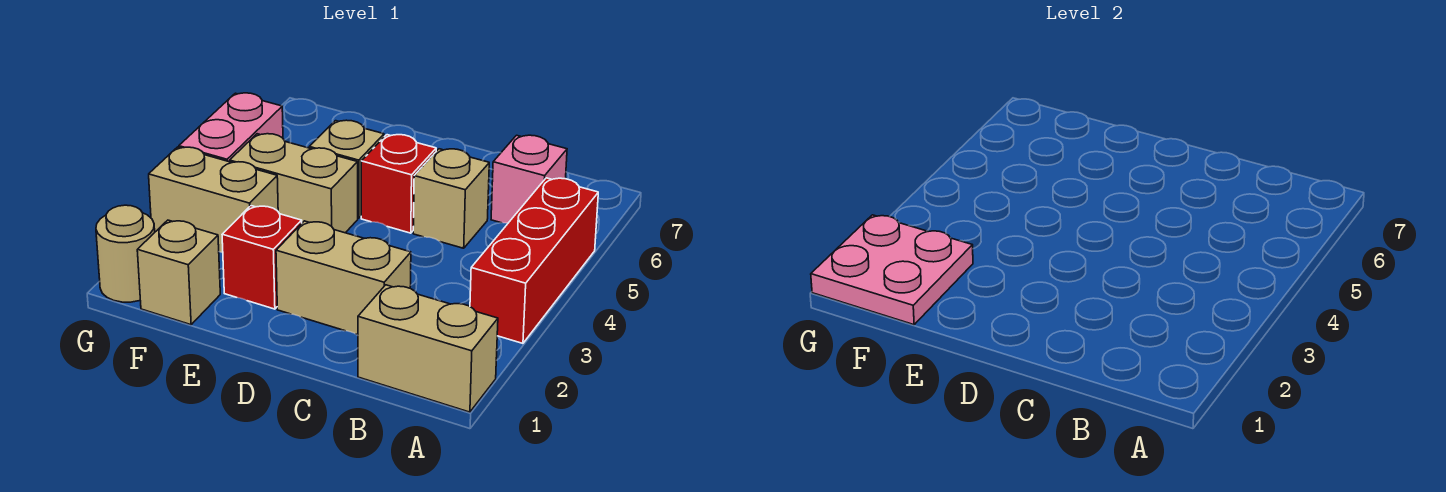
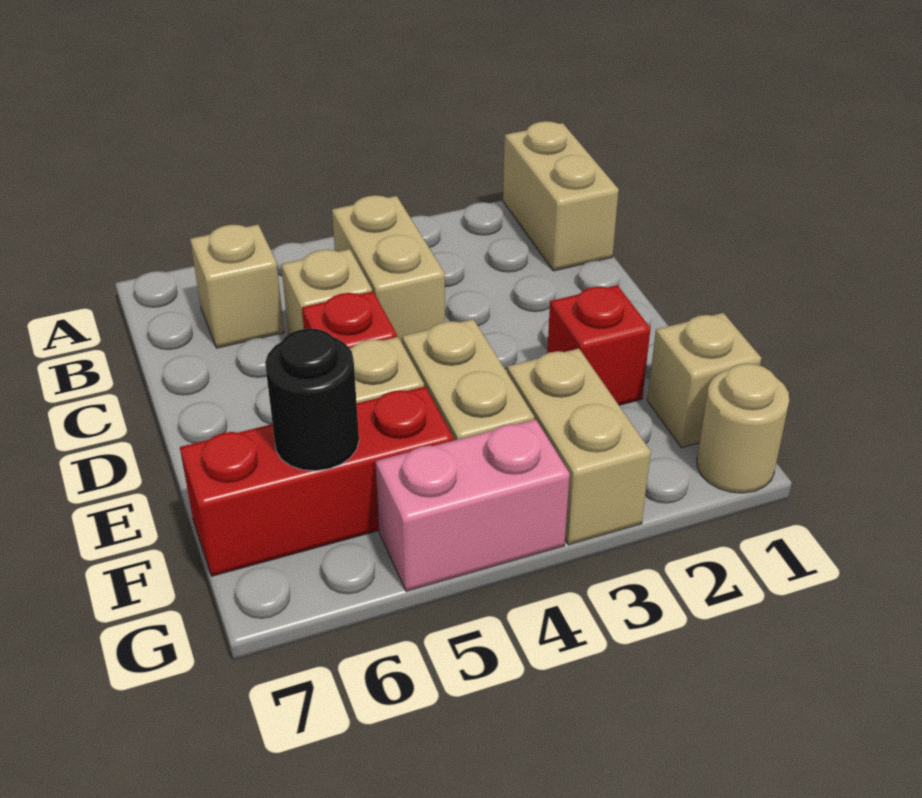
red 1x3 brick [470,178,598,343] -> red 1x3 brick moved to [180,387,454,576]
pink 1x1 brick [491,135,567,223] -> tan 1x1 brick [190,225,284,348]
tan 1x2 brick [276,221,411,335] -> tan 1x2 brick moved to [332,195,445,343]
pink 2x2 plate [811,215,973,325] -> none
none -> black 1x1 round brick [265,328,359,471]

